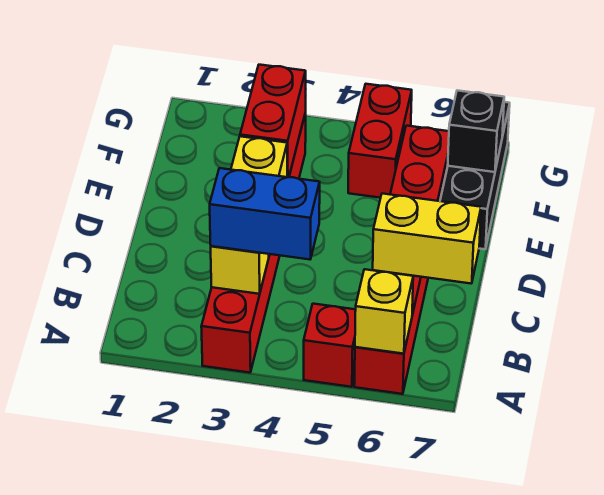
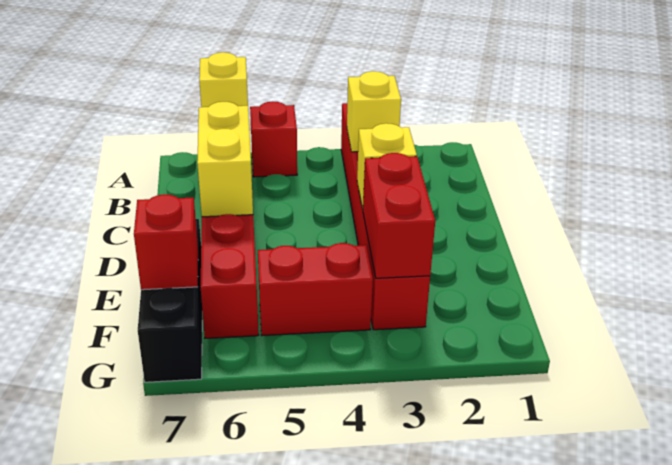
blue 1x2 brick [210,168,320,259] -> none
yellow 1x2 brick [373,194,481,284] -> yellow 1x2 brick turned to [197,102,253,217]
red 1x2 brick [348,84,412,198] -> red 1x2 brick turned to [258,243,373,336]
black 1x1 brick [448,91,504,172] -> red 1x1 brick [134,194,198,290]

